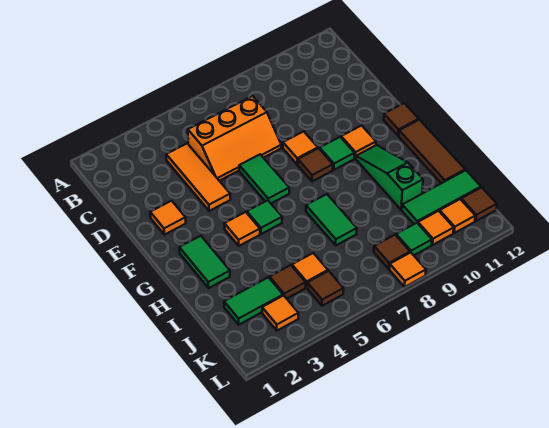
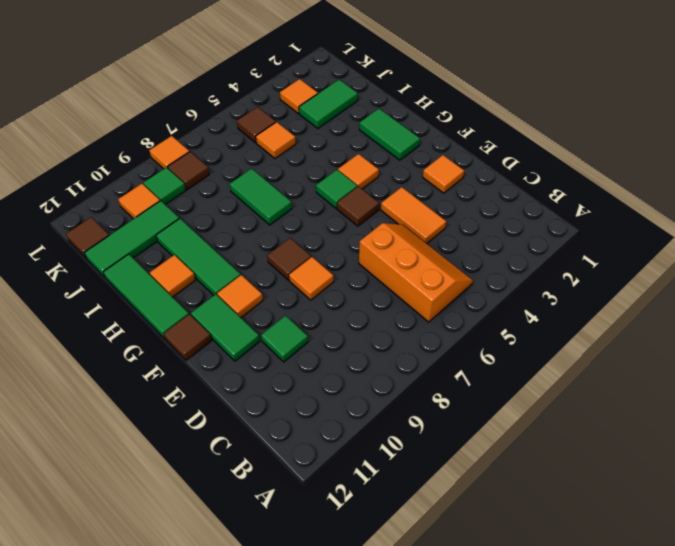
orange 1x3 tile [166,144,230,211] -> orange 1x2 tile [381,187,446,244]
orange 2x3 slope [188,96,281,181] -> orange 2x3 slope turned to [359,223,473,322]
green 1x2 tile [239,154,289,203] -> green 1x2 tile moved to [191,294,260,361]
green 1x1 tile [320,137,355,170] -> green 1x1 tile moved to [261,316,308,362]
green 1x3 slope [356,145,423,210] -> green 1x3 tile [156,219,240,295]
brown 1x3 tile [399,120,465,183] -> green 1x3 tile [103,254,189,339]
brown 1x1 tile [270,265,306,299] -> brown 1x1 tile moved to [337,186,379,226]
orange 1x1 tile [440,199,475,233] -> orange 1x1 tile moved to [150,255,195,297]

